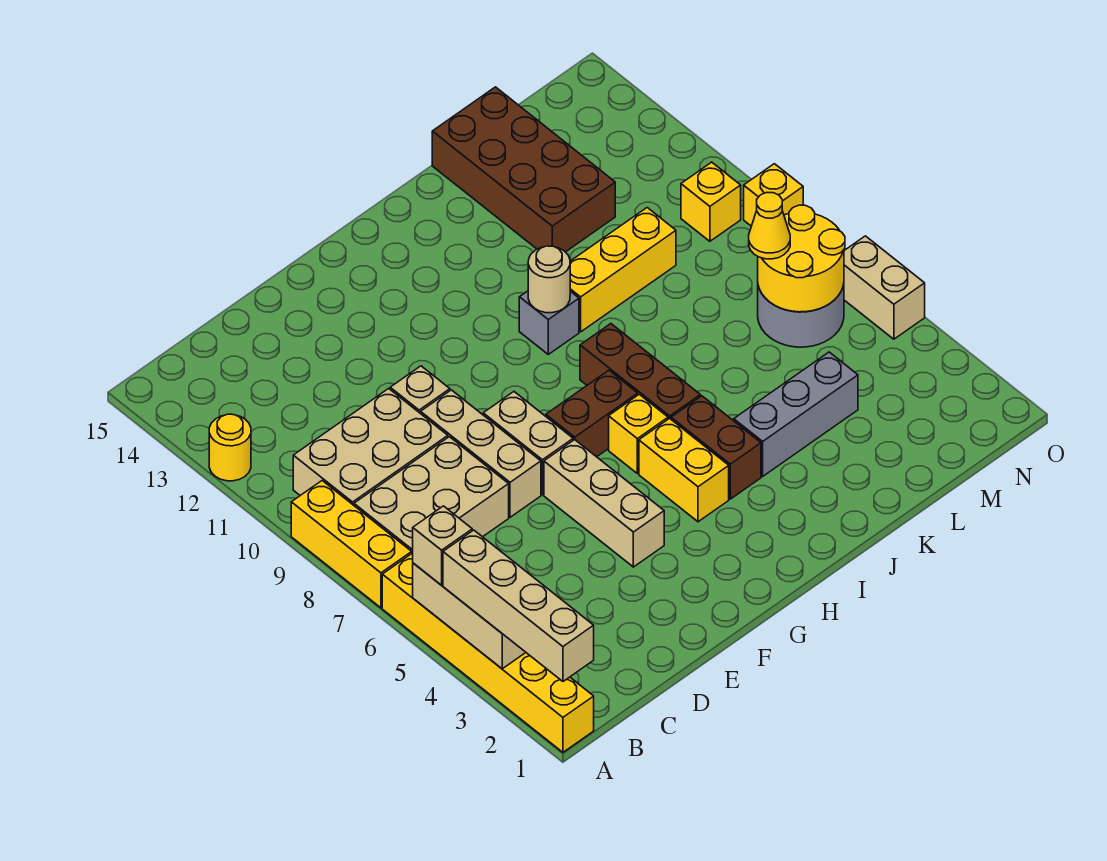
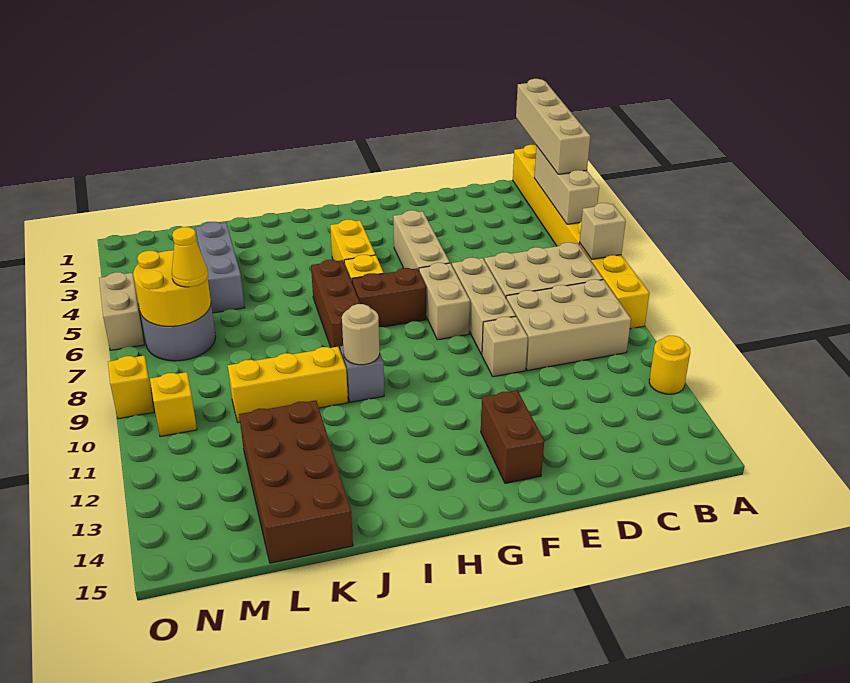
tan 1x1 brick [413,506,472,585] -> tan 1x1 brick moved to [580,203,626,259]
brown 1x2 brick [671,396,761,499] -> brown 1x2 brick moved to [481,391,544,483]
grey 1x3 brick [734,352,858,476] -> grey 1x3 brick turned to [195,222,245,313]

